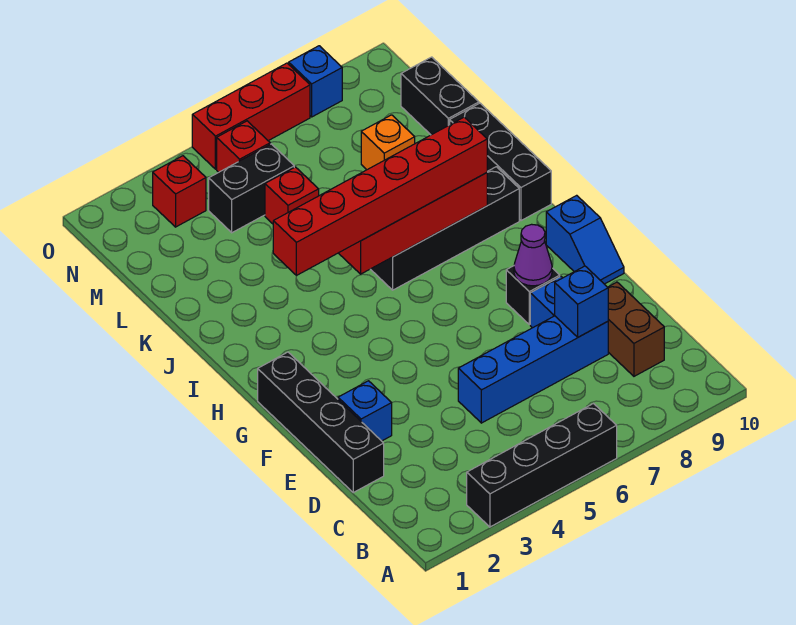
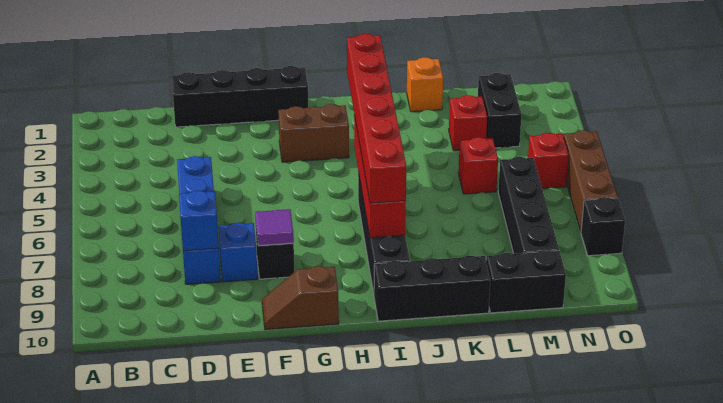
black 1x4 brick [467,404,617,527] -> black 1x4 brick moved to [498,157,559,254]
brown 1x2 brick [608,282,664,376] -> brown 1x2 brick moved to [278,104,349,162]
blue 1x1 brick [338,381,392,441] -> none
purple 1x1 cone [514,224,552,286] -> purple 1x1 tile [255,209,294,246]
blue 1x2 slope [546,195,624,284] -> brown 1x2 slope [262,266,339,330]
orange 1x1 brick [361,115,415,170] -> orange 1x1 brick moved to [407,57,443,112]
black 1x2 brick [209,144,294,233] -> black 1x2 brick moved to [478,73,522,148]
red 1x1 brick [153,156,206,227] -> red 1x1 brick moved to [449,95,487,151]
red 1x3 brick [192,63,310,169] -> brown 1x3 brick [564,130,618,231]
blue 1x1 brick [289,46,342,117] -> black 1x1 brick [581,197,625,256]

